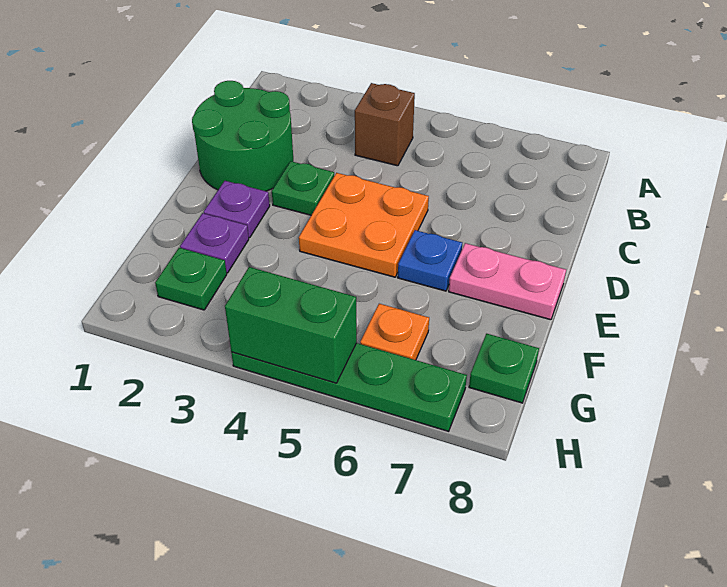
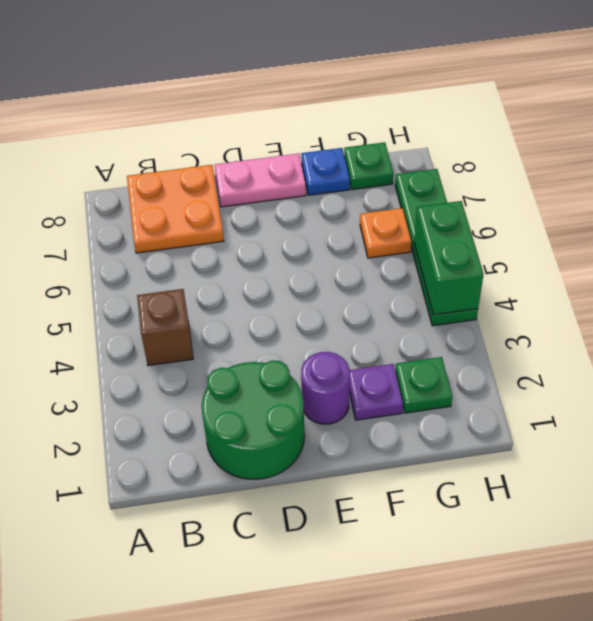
green 1x1 plate [272,161,334,215] -> none
orange 2x2 plate [299,173,429,277] -> orange 2x2 plate moved to [127,165,224,253]
purple 1x1 plate [204,181,270,238] -> purple 1x1 round brick [301,352,350,424]
blue 1x1 plate [398,230,462,291] -> blue 1x1 plate moved to [301,148,350,195]
pink 1x2 plate [449,243,566,320] -> pink 1x2 plate turned to [215,153,306,207]

